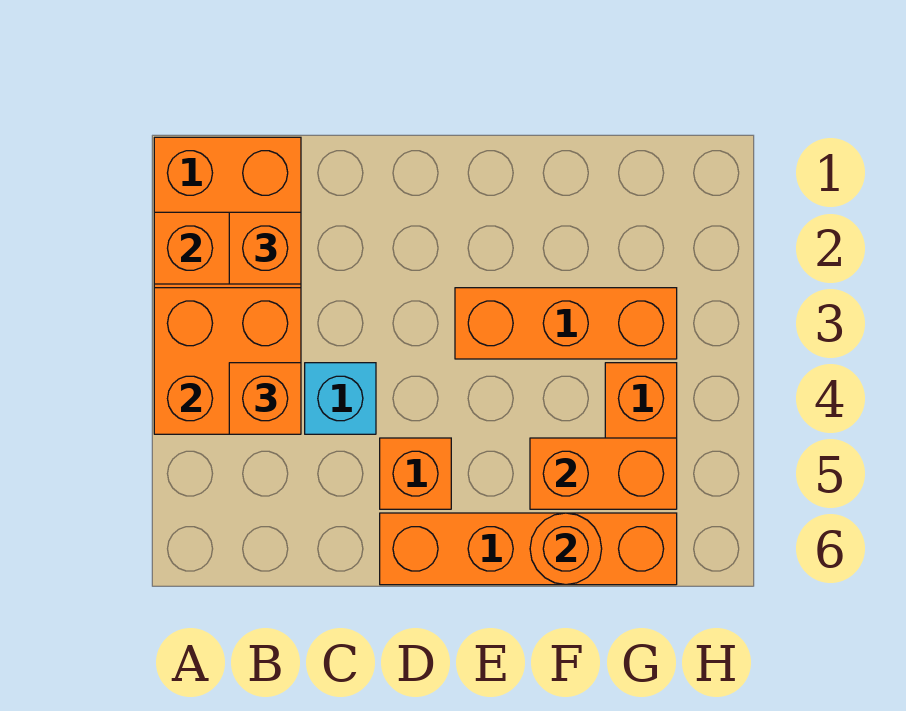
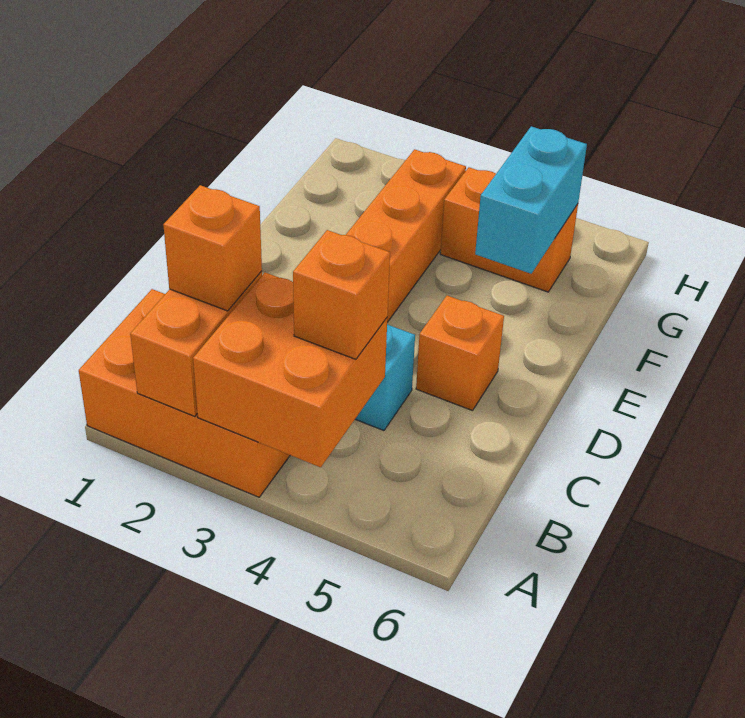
orange 1x4 brick [380,513,677,585] -> none
orange 1x2 brick [530,438,677,509] -> cyan 1x2 brick [475,126,587,274]
orange 1x1 round brick [530,513,602,585] -> none

